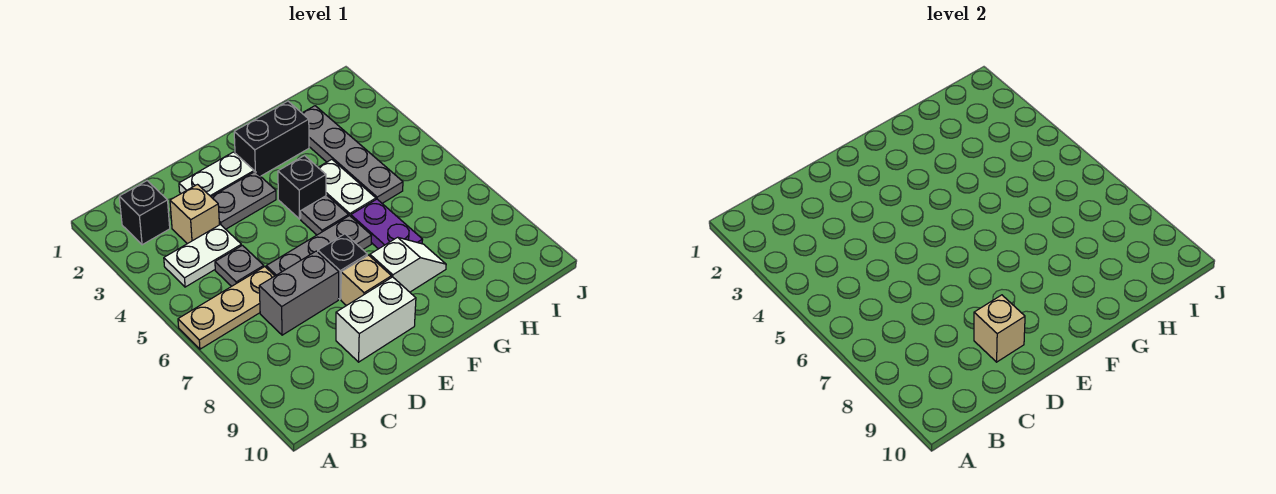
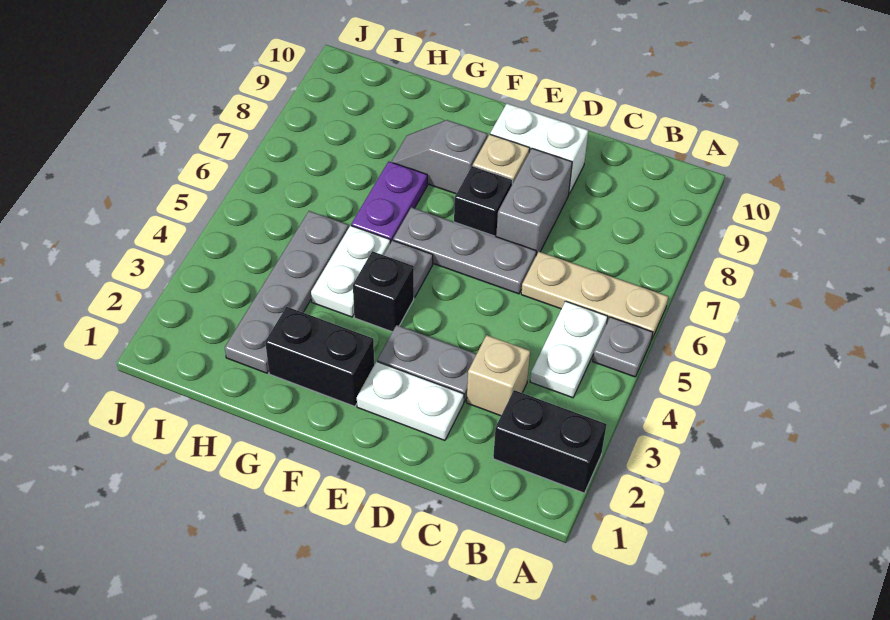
black 1x1 brick [119,181,170,245] -> black 1x2 brick [493,390,607,493]
white 1x2 plate [164,225,241,287] -> white 1x2 plate turned to [530,301,608,398]
grey 1x1 plate [215,245,264,286] -> grey 1x1 plate moved to [593,317,653,377]
grey 1x2 brick [259,251,339,335] -> grey 1x2 brick turned to [496,148,572,255]
tan 1x1 brick [974,295,1025,362] -> none
white 1x2 slope [370,237,446,292] -> grey 1x2 slope [391,120,487,194]

